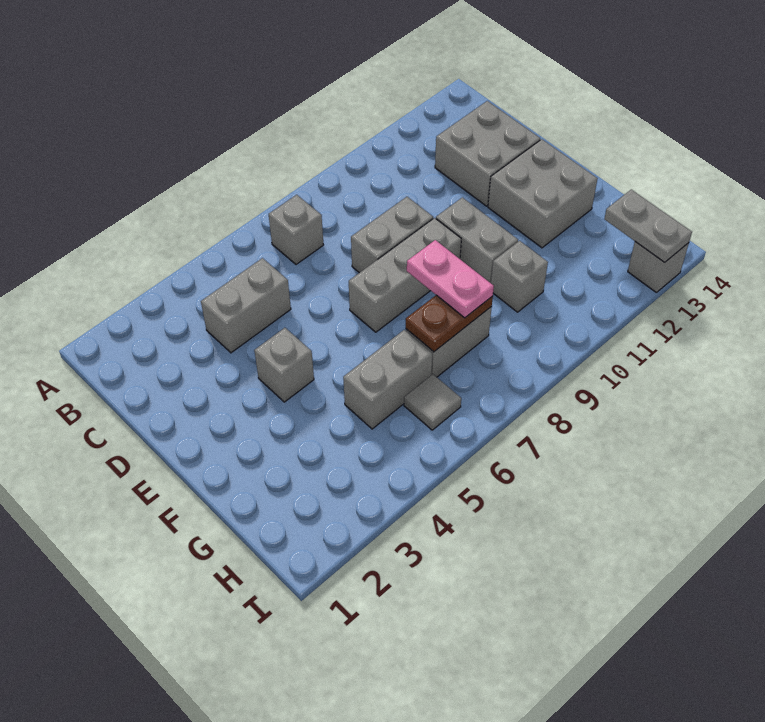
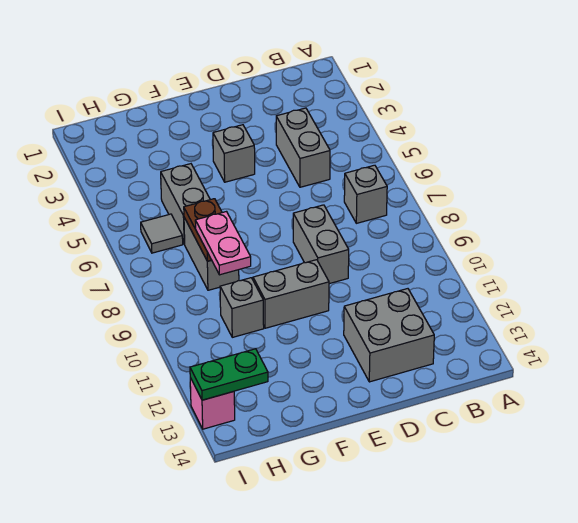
grey 1x3 brick [349,218,461,332] -> none
grey 2x2 brick [488,139,598,248] -> none
pink 1x2 plate [407,240,494,318] -> pink 1x2 plate turned to [195,212,251,275]
grey 1x2 plate [604,190,692,262] -> green 1x2 plate [190,349,268,400]
grey 1x1 brick [628,242,689,293] -> pink 1x1 brick [190,378,235,429]

